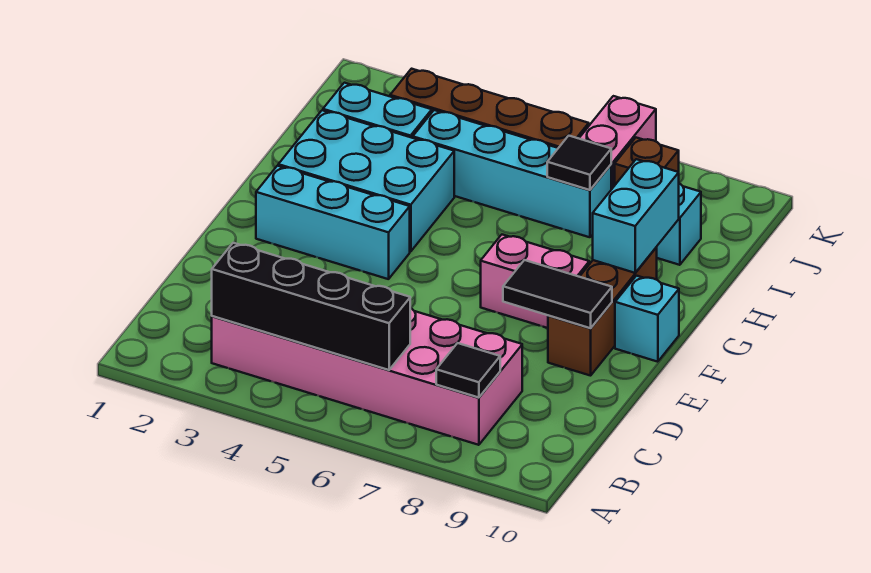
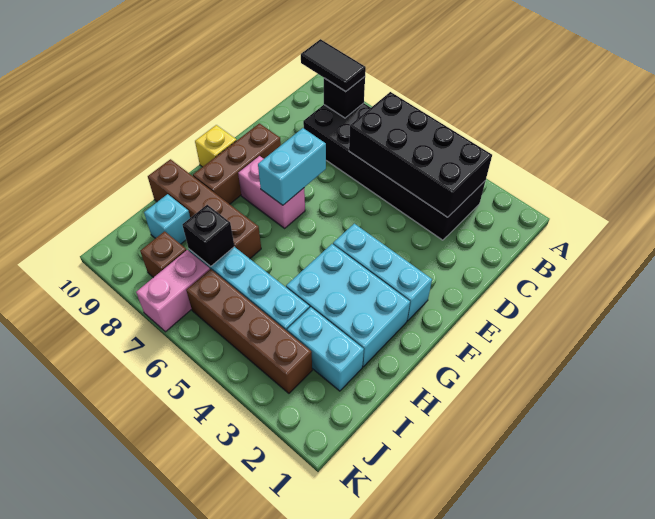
pink 2x6 brick [212,308,522,445] -> black 2x6 brick [303,103,485,240]
black 1x4 brick [212,243,410,370] -> black 2x4 brick [349,92,492,217]
black 1x1 tile [436,343,500,398] -> black 1x1 brick [324,77,365,118]
black 1x2 tile [503,260,612,328] -> black 1x2 tile moved to [301,39,366,91]
cyan 1x1 brick [615,276,679,362] -> yellow 1x1 brick [195,125,237,167]
cyan 1x2 brick [593,159,679,273] -> cyan 1x2 brick moved to [258,128,326,205]
none -> brown 1x4 brick [148,159,261,259]
black 1x1 tile [547,136,611,190] -> black 1x1 brick [182,205,235,266]

